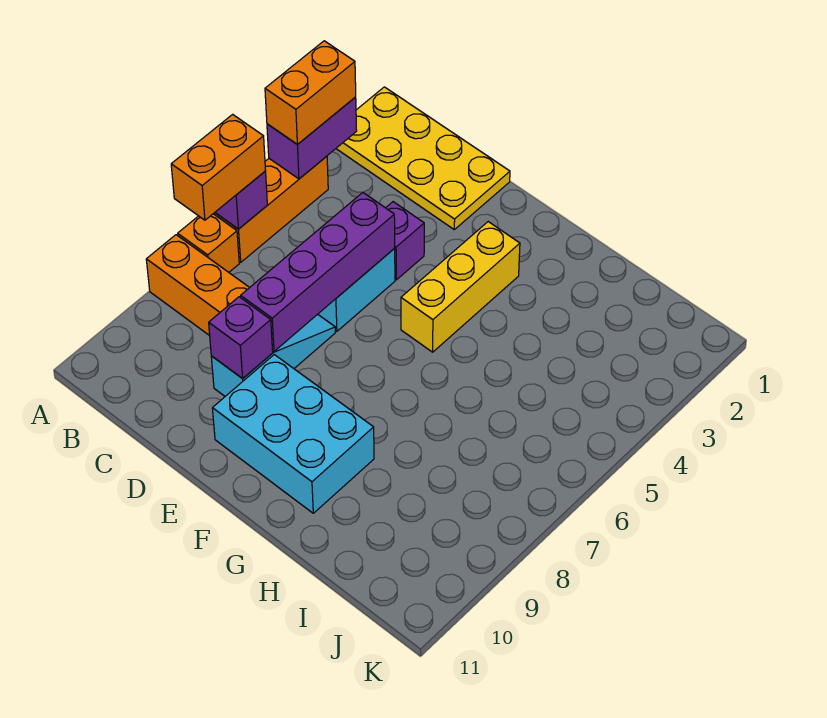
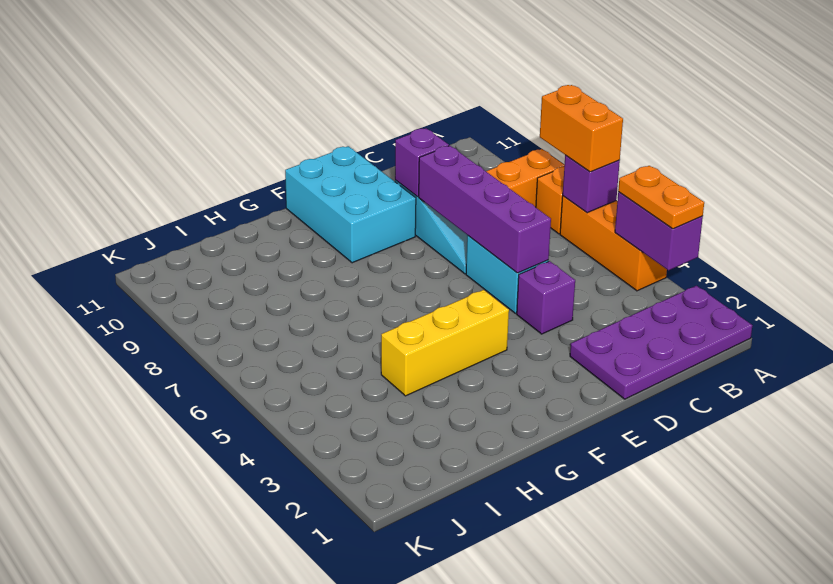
yellow 2x4 plate [336,87,510,229] -> purple 2x4 plate [570,286,752,399]
orange 1x2 brick [265,41,356,145] -> orange 1x2 plate [618,166,704,229]
cyan 2x3 brick [212,355,374,513] -> cyan 2x3 brick turned to [285,146,416,263]
yellow 1x3 brick [401,222,520,352] -> yellow 1x3 brick turned to [381,290,509,396]

